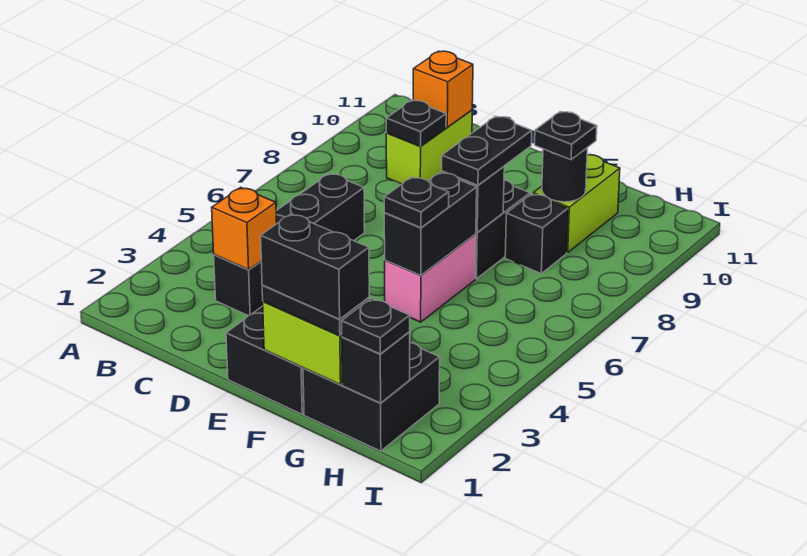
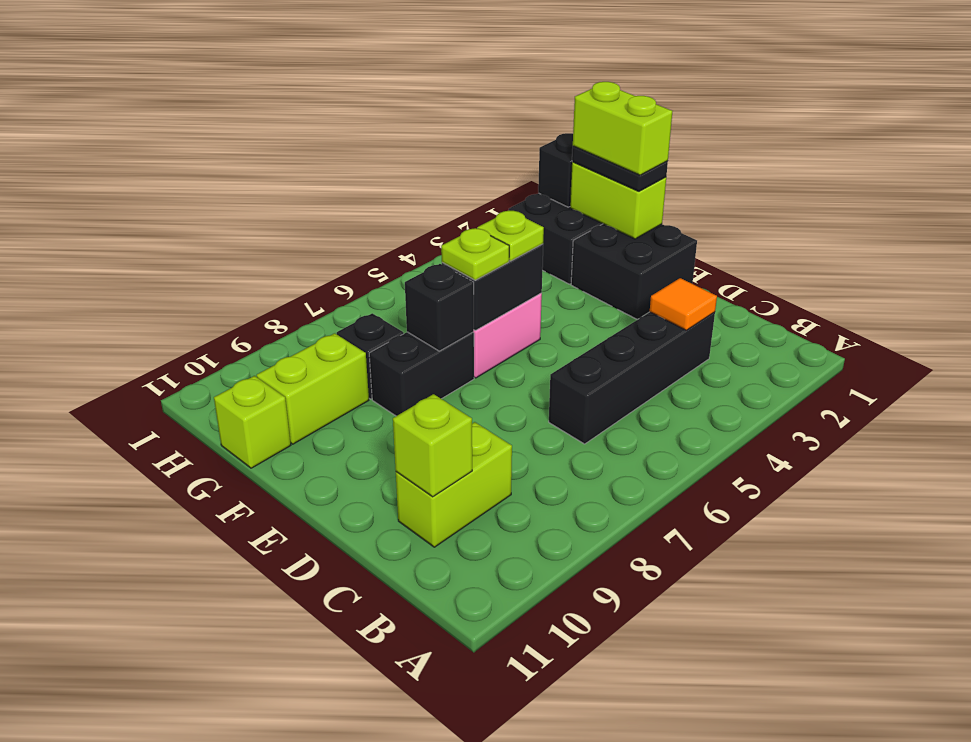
orange 1x1 brick [212,187,277,270] -> orange 1x1 tile [650,278,717,330]
black 1x1 plate [386,100,446,146] -> none
orange 1x1 brick [413,51,473,127] -> lime 1x1 brick [393,394,472,497]
black 1x2 brick [261,214,369,319] -> lime 1x2 brick [573,82,672,175]
black 1x1 plate [384,177,449,228] -> lime 1x1 plate [477,211,544,261]
none -> lime 1x1 plate [441,228,509,280]
black 1x2 plate [442,116,532,185] -> none
black 1x1 round brick [542,148,587,202] -> none
black 1x1 plate [535,111,597,160] -> none
none -> lime 1x1 brick [214,376,291,468]
black 1x1 plate [342,298,410,354] -> none

